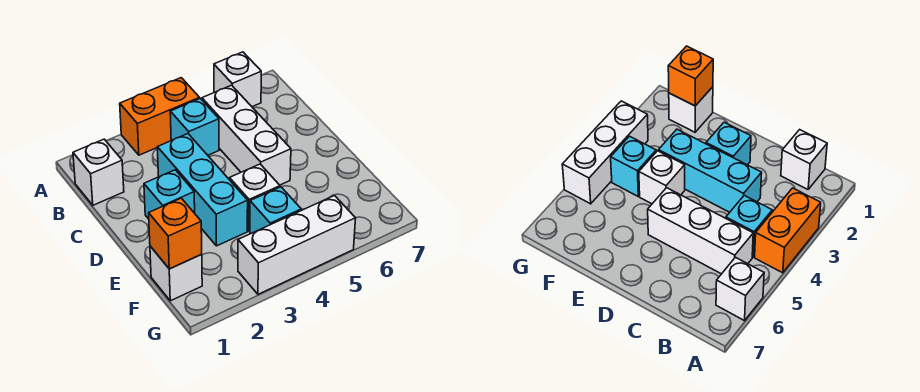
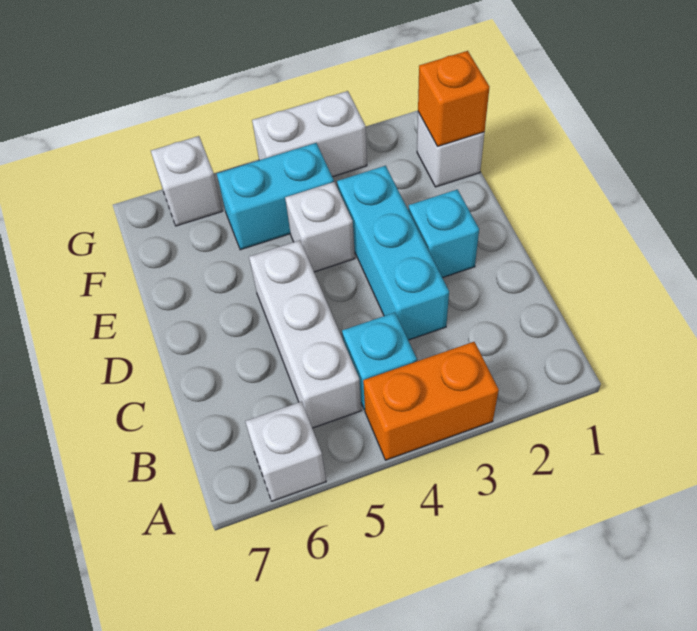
white 1x1 brick [73,139,124,205] -> white 1x1 brick moved to [151,136,222,226]
cyan 1x1 brick [250,187,301,233] -> cyan 1x2 brick [217,143,334,250]
white 1x3 brick [238,196,356,294] -> white 1x2 brick [252,91,367,177]

